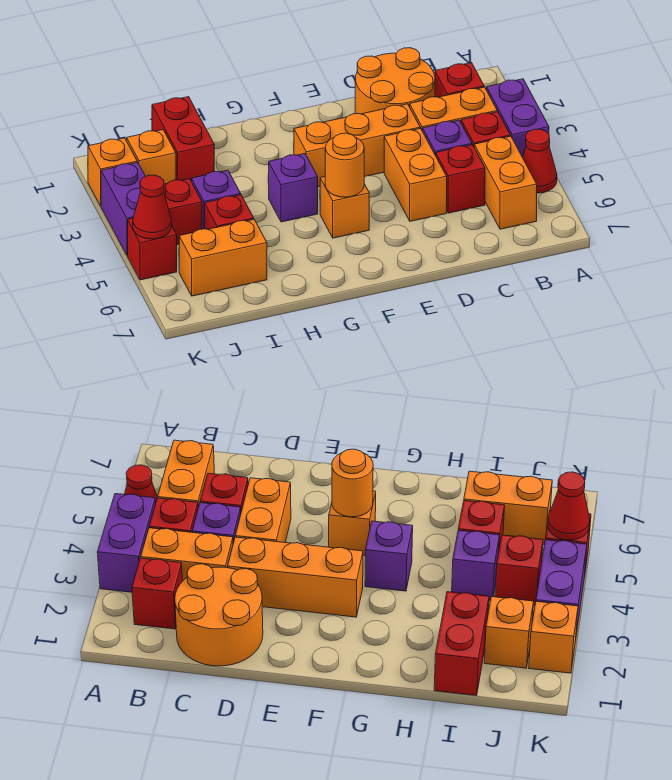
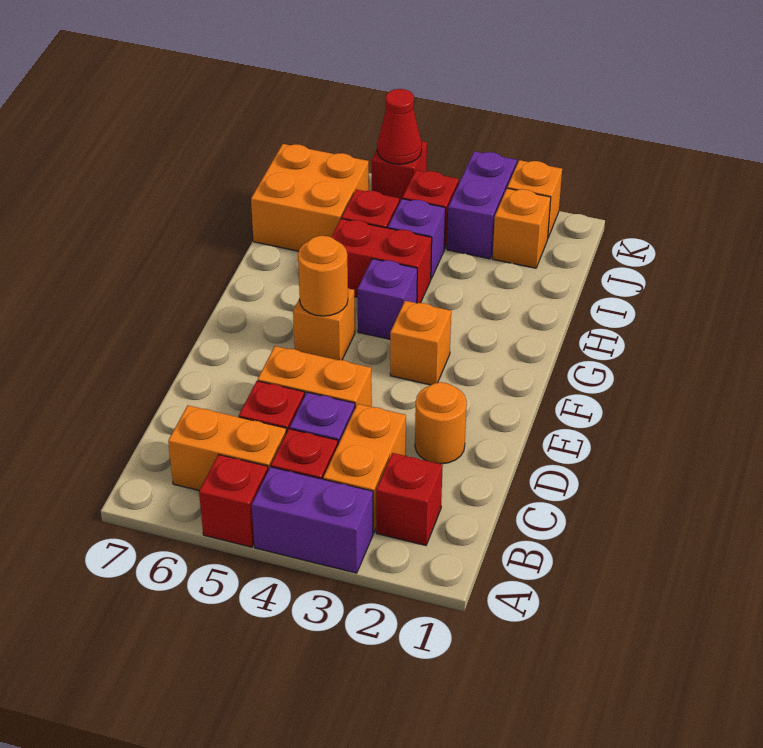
red 1x1 cone [523,129,557,193] -> red 1x1 brick [199,455,268,547]
orange 2x2 round brick [355,48,435,114] -> orange 1x1 round brick [415,382,467,464]
orange 1x3 brick [294,104,420,187] -> orange 1x1 brick [390,301,451,385]
red 1x2 brick [152,97,214,180] -> red 1x2 brick moved to [332,219,432,303]
orange 1x2 brick [179,219,267,296] -> orange 2x2 brick [251,144,369,251]
purple 1x2 brick [101,162,145,255] -> purple 1x2 brick turned to [447,151,517,259]

